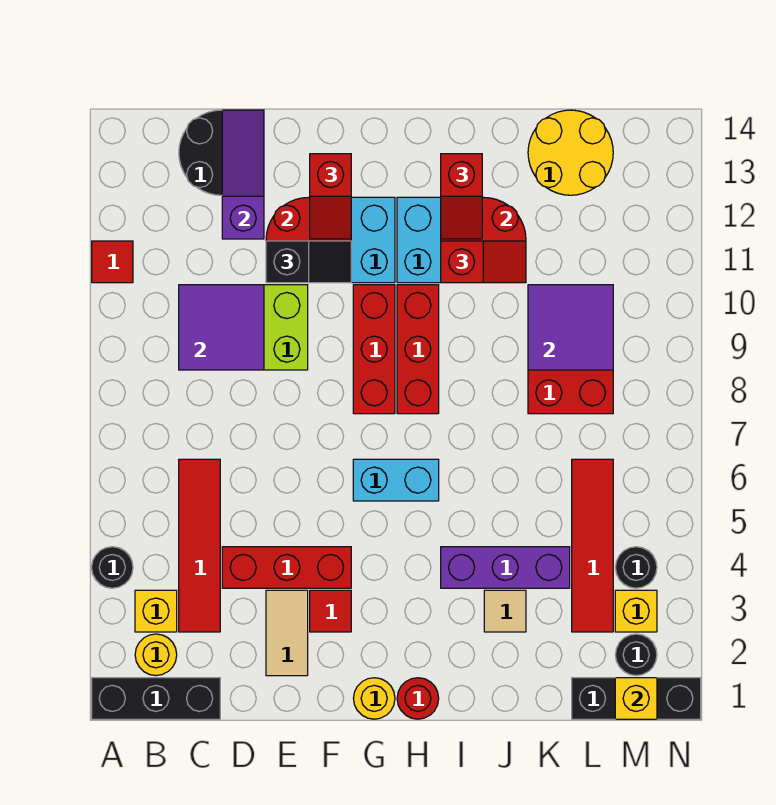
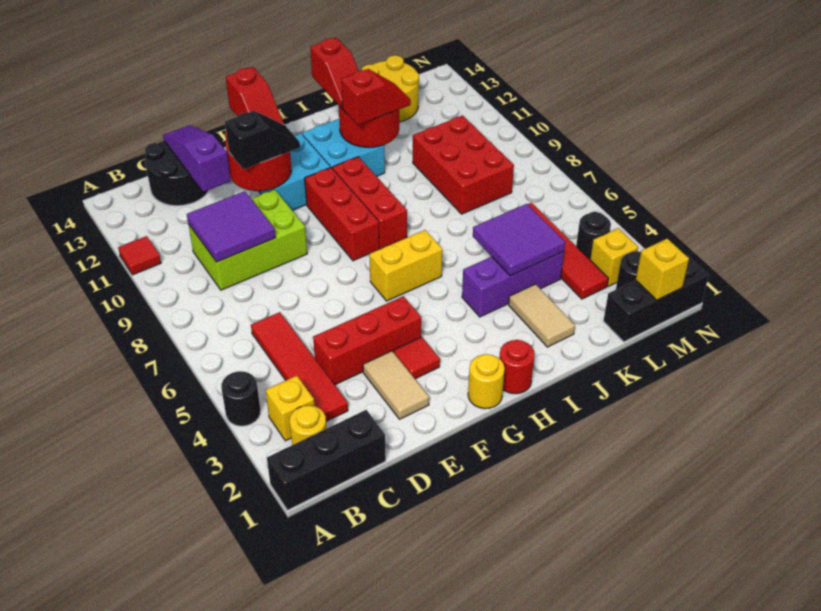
cyan 1x2 brick [353,459,439,501] -> yellow 1x2 brick [369,230,442,301]
tan 1x1 tile [484,590,526,632] -> tan 1x2 tile [509,284,575,347]
purple 2x2 tile [528,285,613,370] -> purple 2x2 tile moved to [473,204,565,276]

